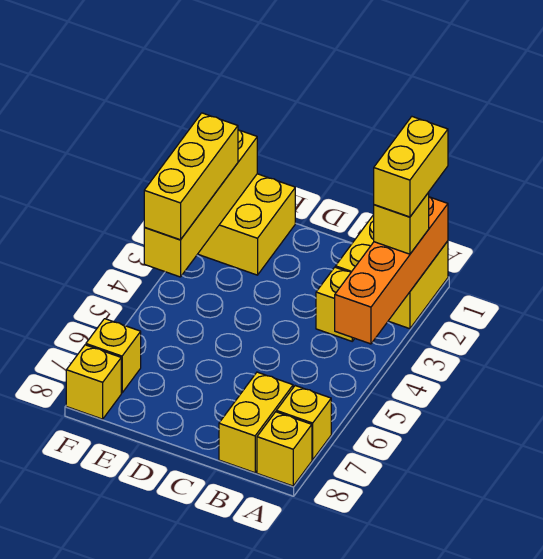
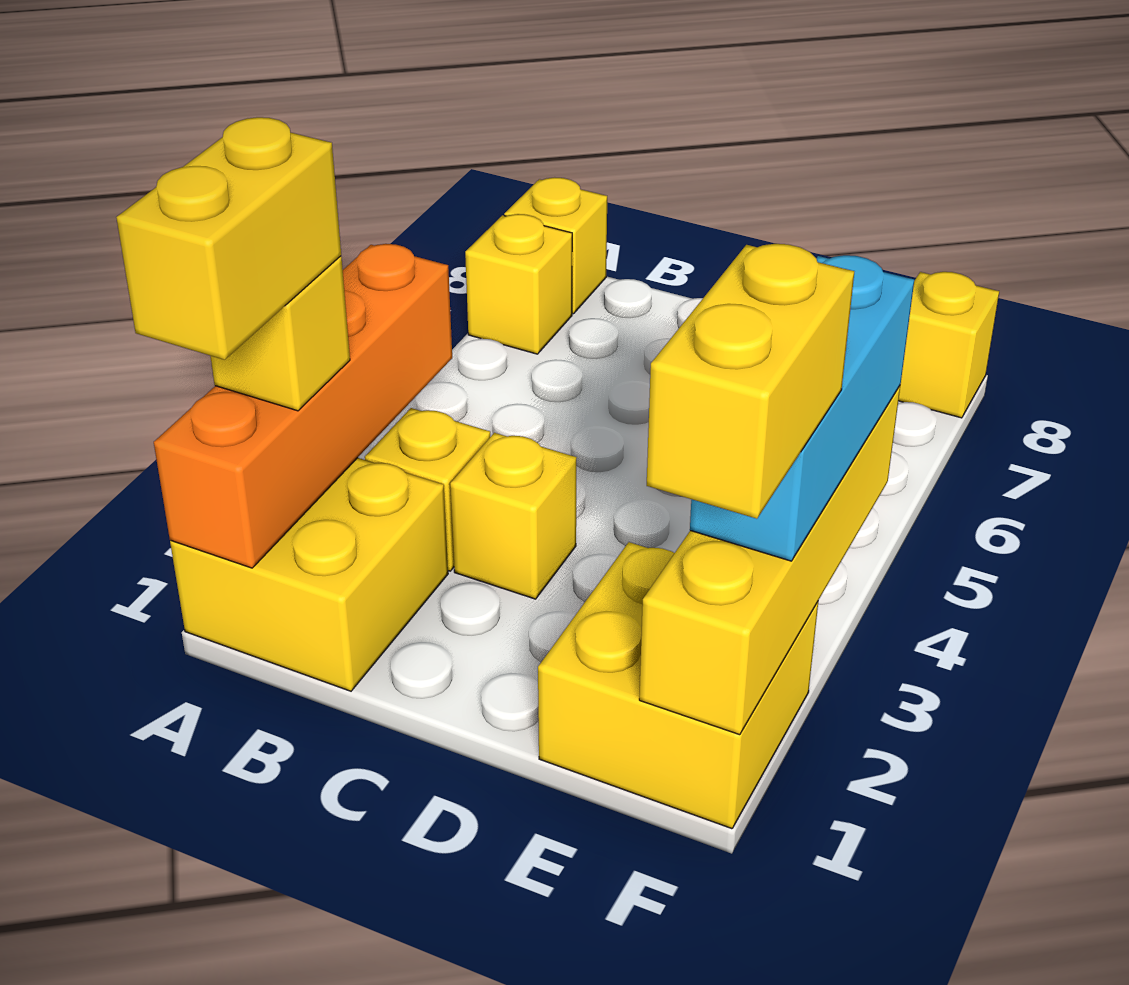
yellow 1x2 brick [219,372,293,473] -> yellow 1x2 brick moved to [647,244,854,519]
yellow 1x3 brick [144,113,238,240] -> cyan 1x3 brick [690,255,914,561]
yellow 1x1 brick [86,319,141,393] -> yellow 1x1 brick moved to [450,433,577,599]

